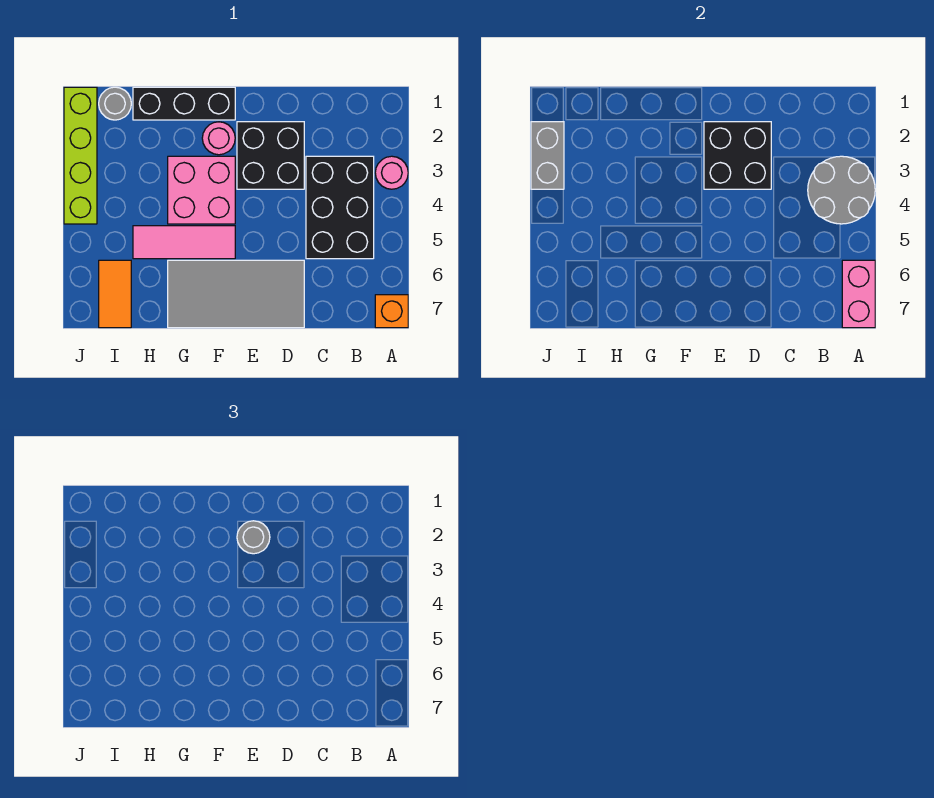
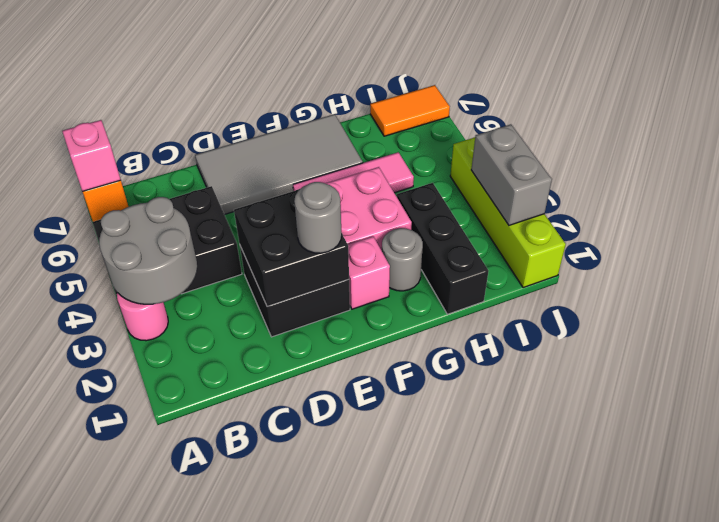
pink 1x2 brick [842,260,875,328] -> pink 1x1 brick [62,120,121,191]
black 2x3 brick [306,156,374,259] -> black 2x3 brick turned to [92,186,242,296]
black 1x3 brick [133,87,235,120] -> black 1x3 brick turned to [397,183,489,314]
pink 1x1 round brick [202,122,235,155] -> pink 1x1 brick [348,237,390,309]
grey 1x1 round brick [99,87,131,120] -> grey 1x1 round brick moved to [382,228,423,291]
orange 1x2 tile [99,260,131,328] -> orange 1x2 tile turned to [370,85,450,136]

